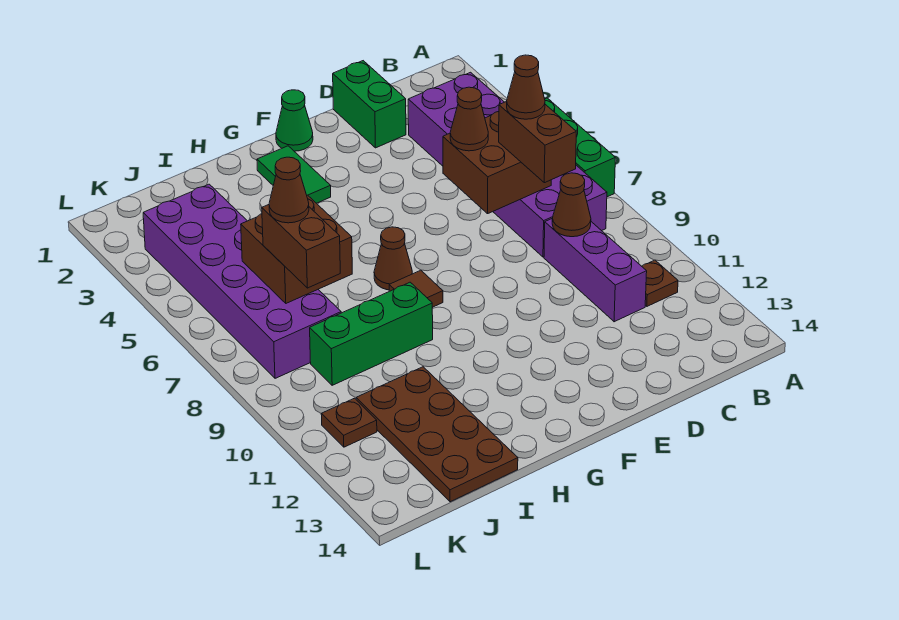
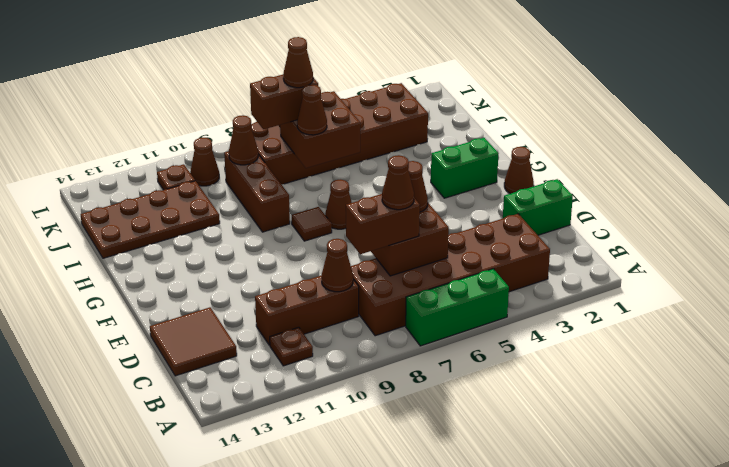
purple 2x6 brick [408,72,607,257] -> brown 2x6 brick [351,214,550,336]
purple 1x3 brick [544,219,647,322] -> brown 1x3 brick [255,275,359,345]
none -> brown 2x2 tile [150,307,237,376]
green 1x1 cone [276,90,313,151] -> brown 1x1 cone [504,147,534,194]
green 1x2 tile [257,146,331,203] -> green 1x2 brick [431,138,499,198]
green 1x3 brick [310,282,433,385] -> brown 1x3 brick [224,151,290,232]
none -> brown 1x1 cone [297,85,327,135]
purple 2x6 brick [143,184,341,378] -> brown 2x6 brick [251,83,428,184]
none -> brown 1x1 cone [229,115,258,165]
none -> brown 1x1 cone [190,138,219,186]

